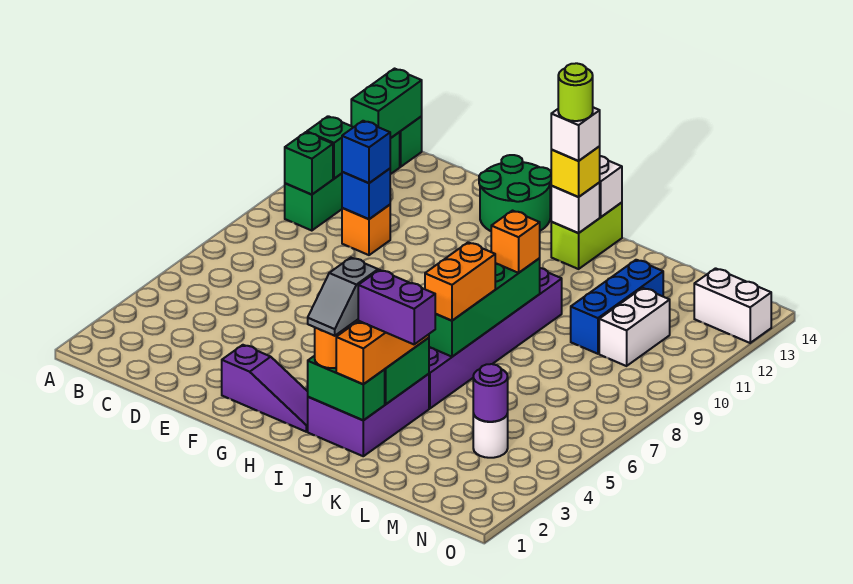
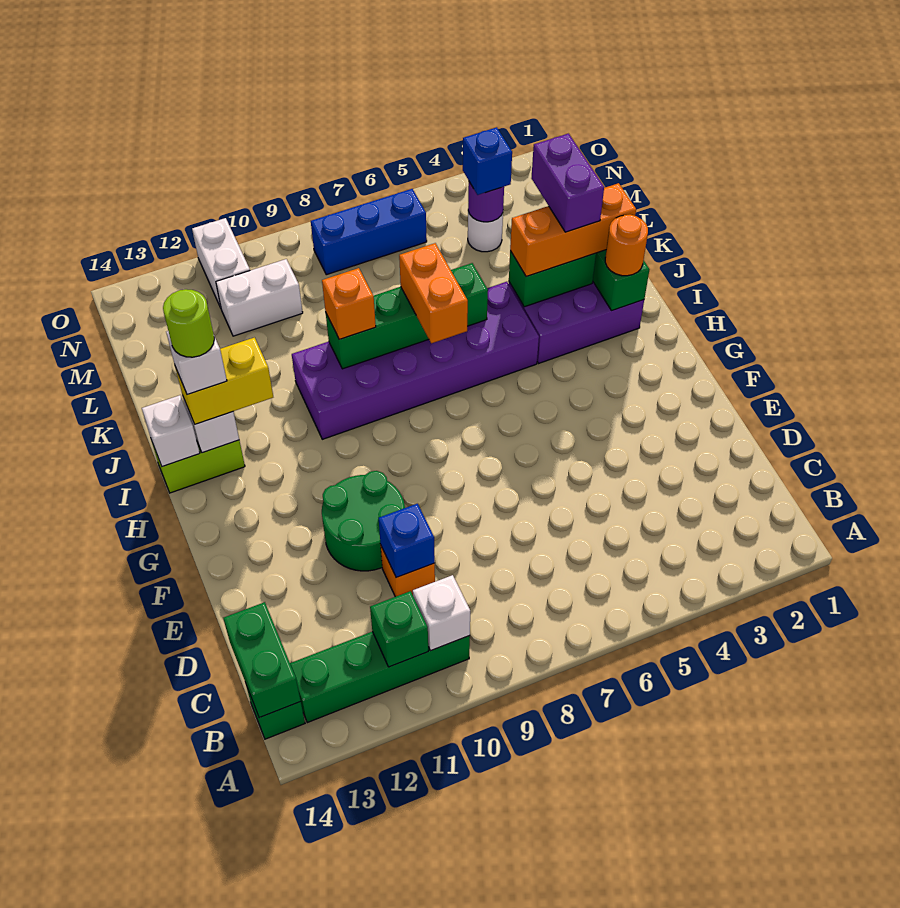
green 1x1 brick [285,132,333,195] -> white 1x1 brick [413,575,470,651]
green 1x2 brick [351,69,422,138] -> green 1x2 brick turned to [223,602,301,718]
blue 1x1 brick [342,121,390,183] -> blue 1x1 brick moved to [463,127,512,195]
purple 1x3 slope [222,345,308,432] -> none
green 2x2 round brick [479,155,551,231] -> green 2x2 round brick moved to [322,471,405,571]
grey 1x2 slope [308,258,378,336] -> none
yellow 1x1 brick [551,146,600,197] -> yellow 1x2 brick [175,338,273,424]
orange 1x2 brick [425,242,495,321] -> orange 1x2 brick turned to [399,243,468,343]
blue 1x3 brick [571,260,663,354] -> blue 1x3 brick moved to [311,189,427,275]
white 1x2 brick [694,268,771,343] -> white 1x2 brick moved to [192,218,250,308]

